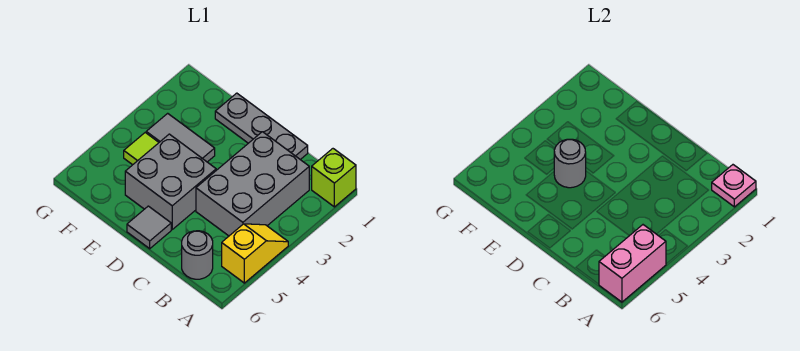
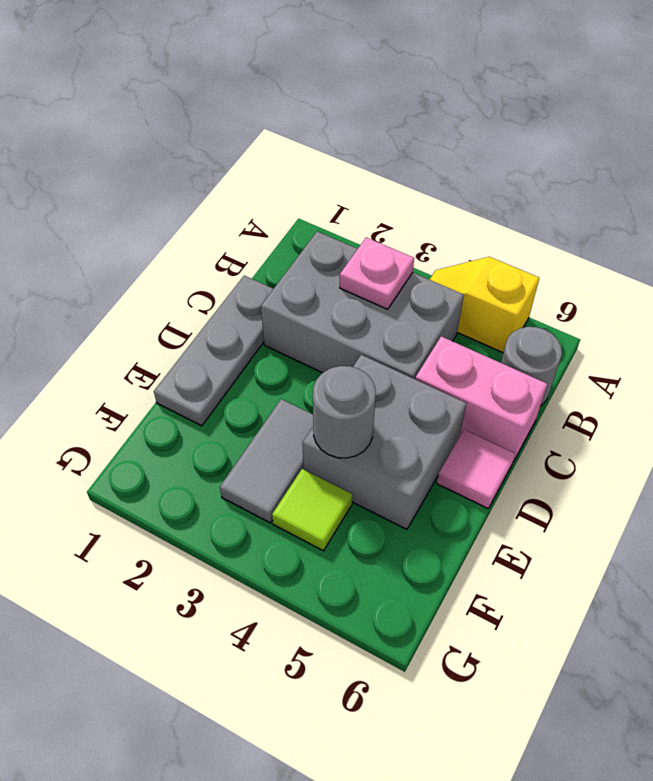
lime 1x1 brick [312,149,356,207] -> none
pink 1x1 plate [712,165,756,207] -> pink 1x1 plate moved to [340,237,414,309]
pink 1x2 brick [599,225,666,302] -> pink 1x2 brick moved to [415,336,547,462]
grey 1x1 tile [127,206,171,249] -> pink 1x1 tile [437,430,515,508]

